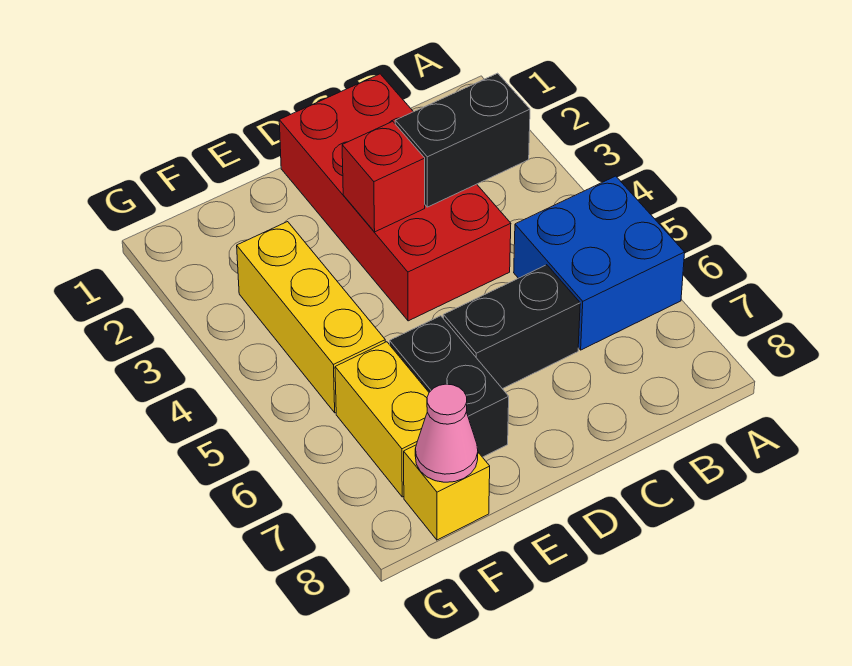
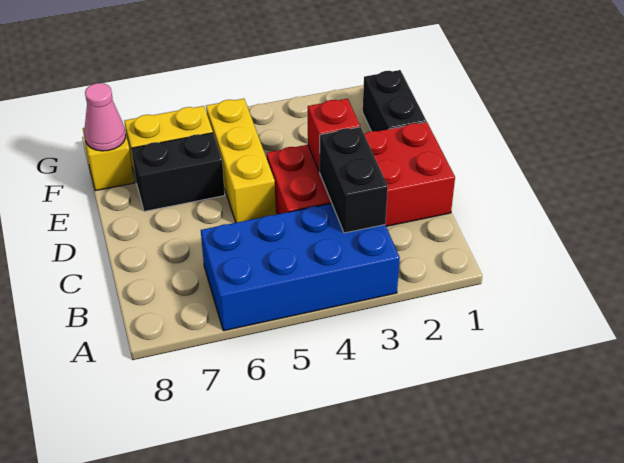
blue 2x2 brick [514,176,685,350] -> blue 2x4 brick [201,203,400,331]
black 1x2 brick [443,265,580,389] -> black 1x2 brick moved to [363,70,426,131]
yellow 1x3 brick [237,222,385,413] -> yellow 1x3 brick turned to [206,99,276,223]

